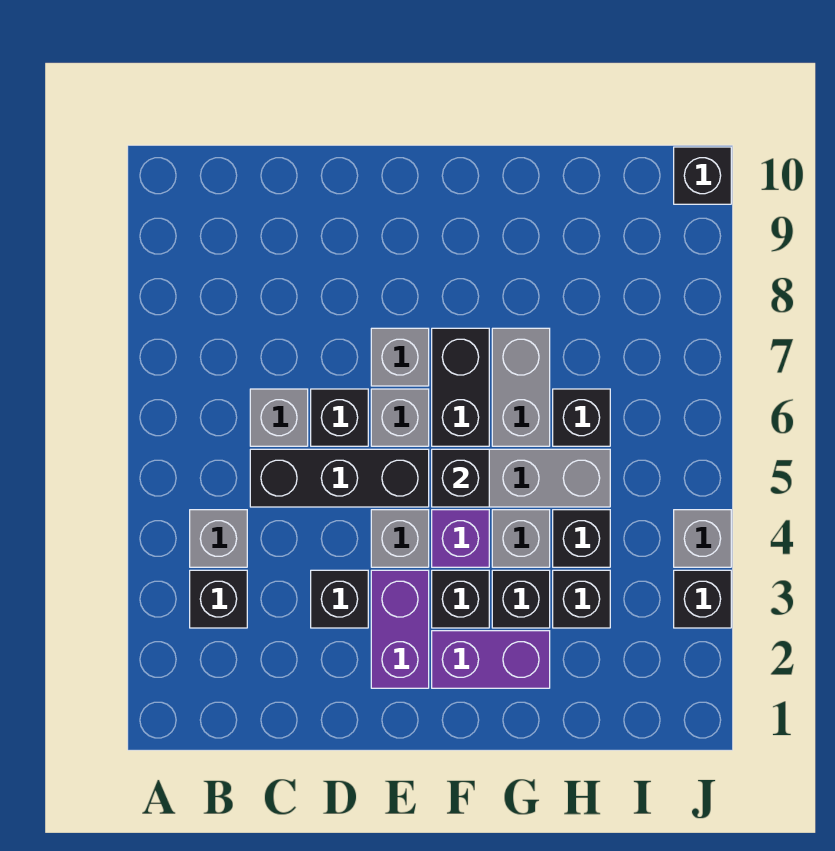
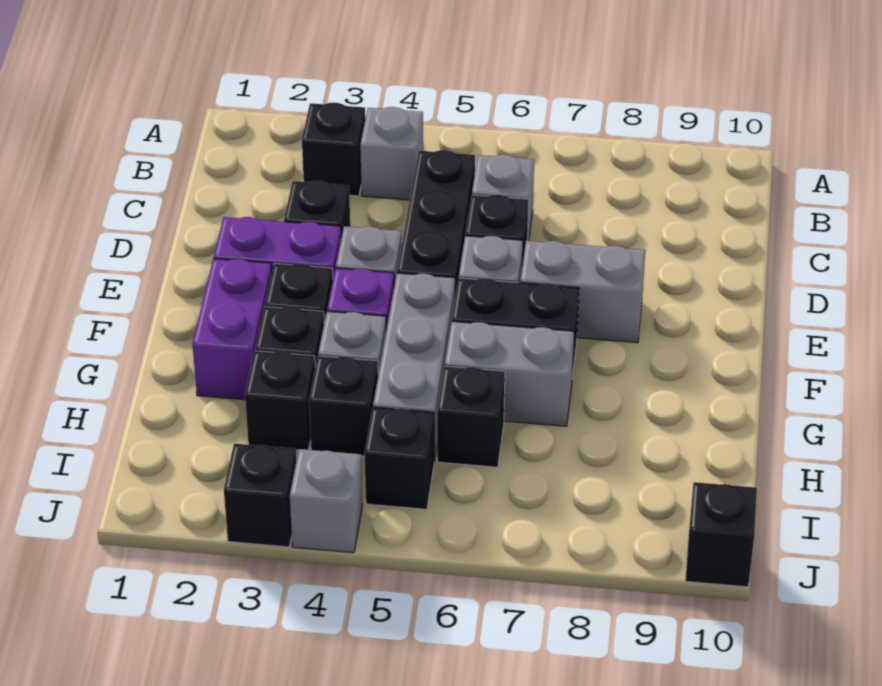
grey 1x1 brick [371,328,429,386] -> grey 1x2 brick [520,241,645,343]
black 1x1 brick [432,449,489,507] -> black 1x1 brick moved to [365,407,434,509]

